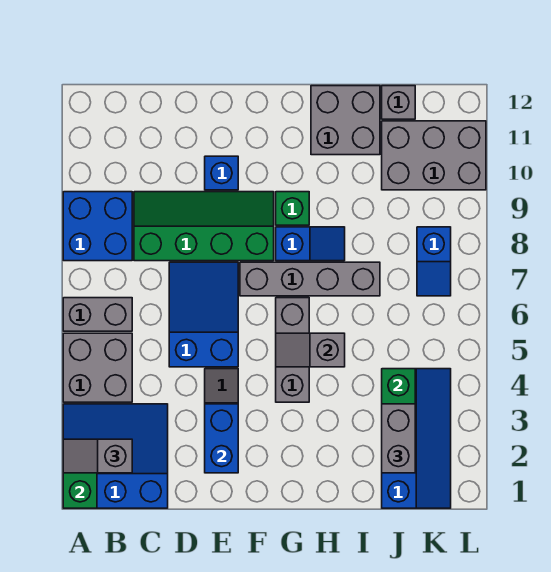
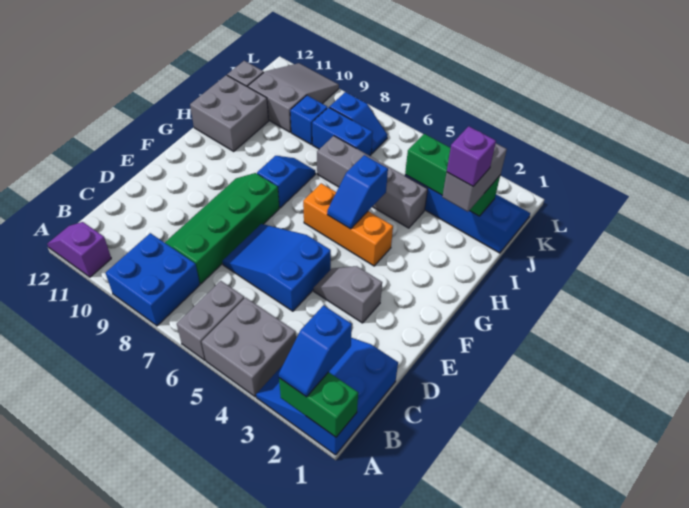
grey 1x2 slope [63,439,132,473] -> blue 1x2 slope [279,305,352,397]
none -> purple 1x2 slope [47,222,111,277]
blue 1x2 brick [205,404,238,473] -> blue 1x2 brick moved to [312,107,373,156]
blue 1x1 brick [205,156,238,190] -> blue 1x1 brick moved to [290,95,328,145]
grey 1x4 brick [240,262,380,296] -> grey 1x4 brick turned to [317,136,428,228]
grey 1x3 brick [276,298,309,402] -> orange 1x3 brick [303,183,393,266]
grey 1x2 slope [276,333,345,367] -> blue 1x2 slope [327,155,388,229]
green 1x1 brick [276,192,309,225] -> none
none -> purple 1x1 brick [447,126,496,186]
grey 1x2 brick [382,404,415,473] -> grey 1x2 brick turned to [442,144,507,212]
grey 2x3 brick [382,121,486,190] -> grey 2x3 slope [248,63,339,132]

